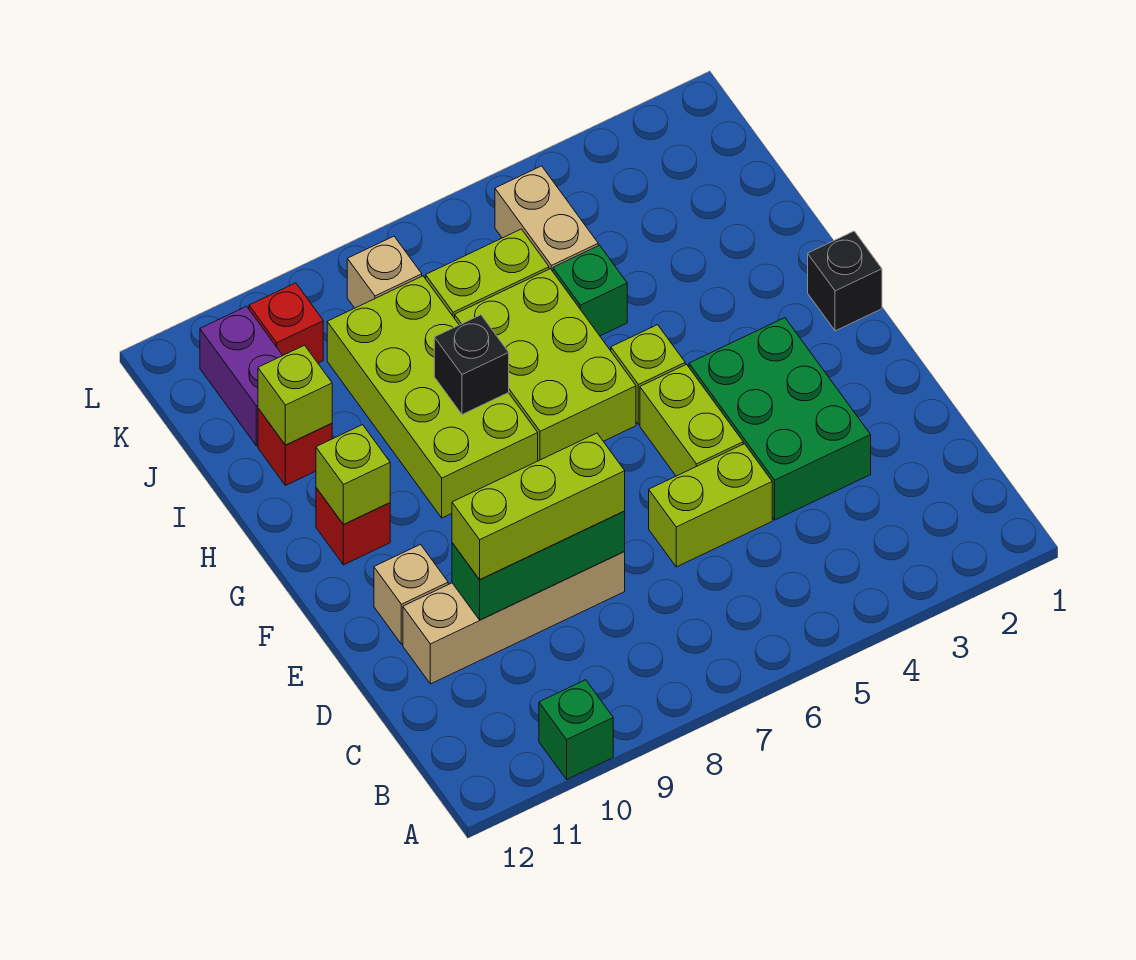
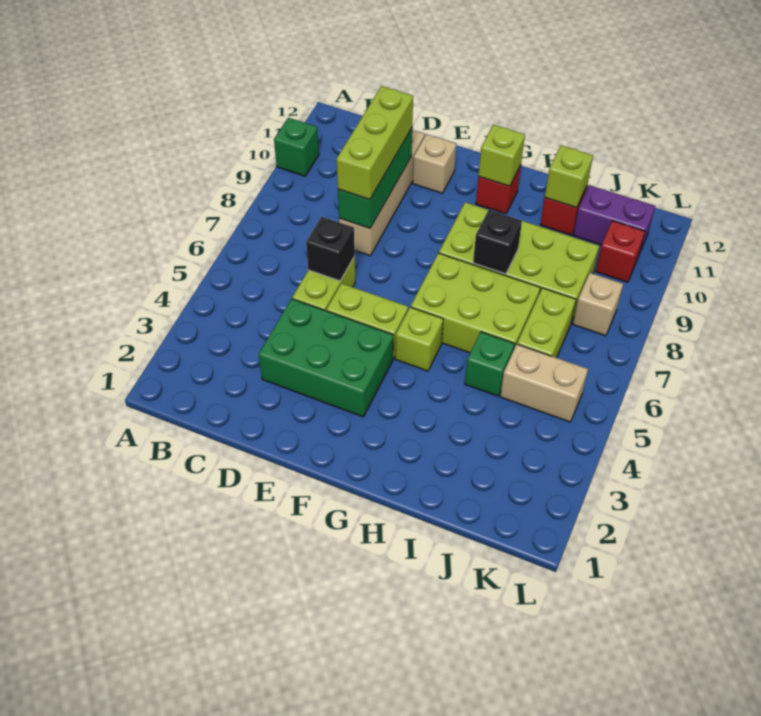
black 1x1 brick [808,231,882,331] -> black 1x1 brick moved to [306,217,355,281]

